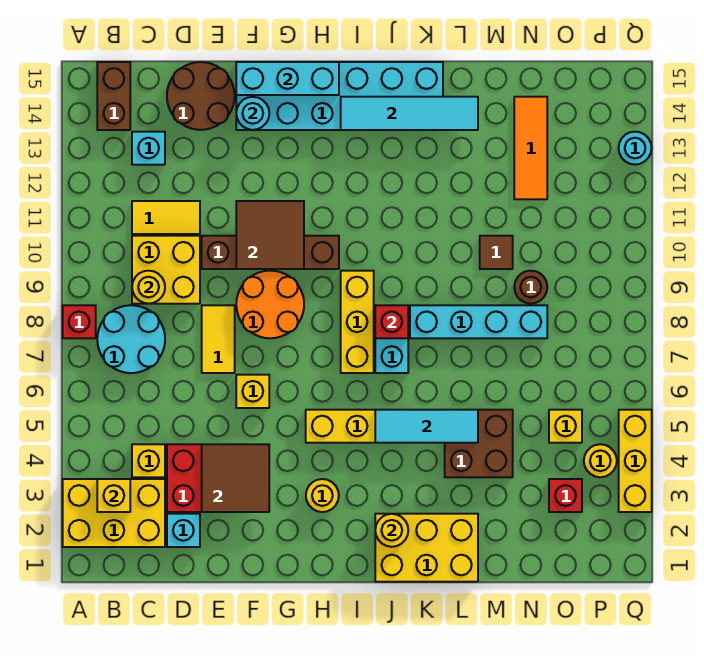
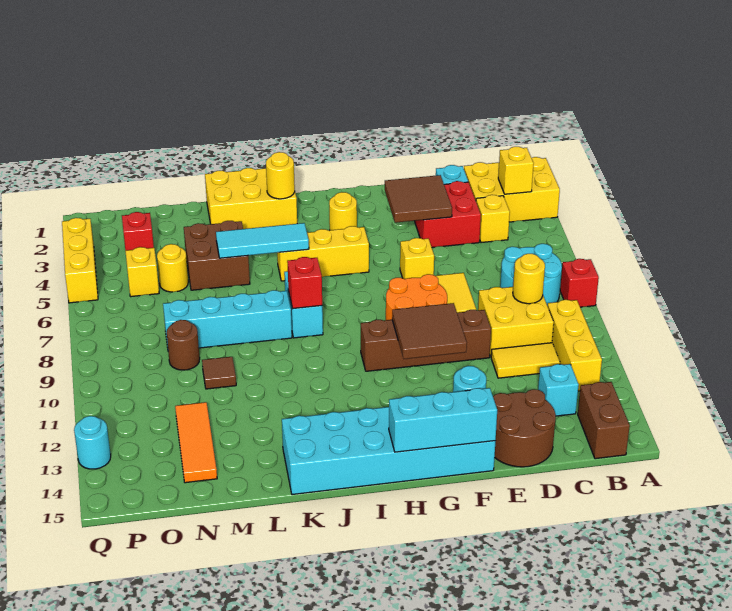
yellow 1x3 brick [341,271,374,373] -> yellow 1x3 brick moved to [548,300,602,391]
cyan 1x4 tile [341,97,478,130] -> none
yellow 1x1 round brick [584,444,617,477] -> yellow 1x1 round brick moved to [157,244,188,292]

